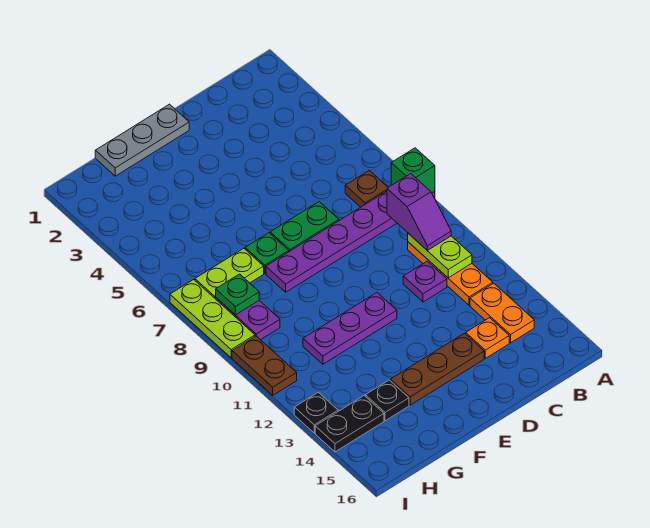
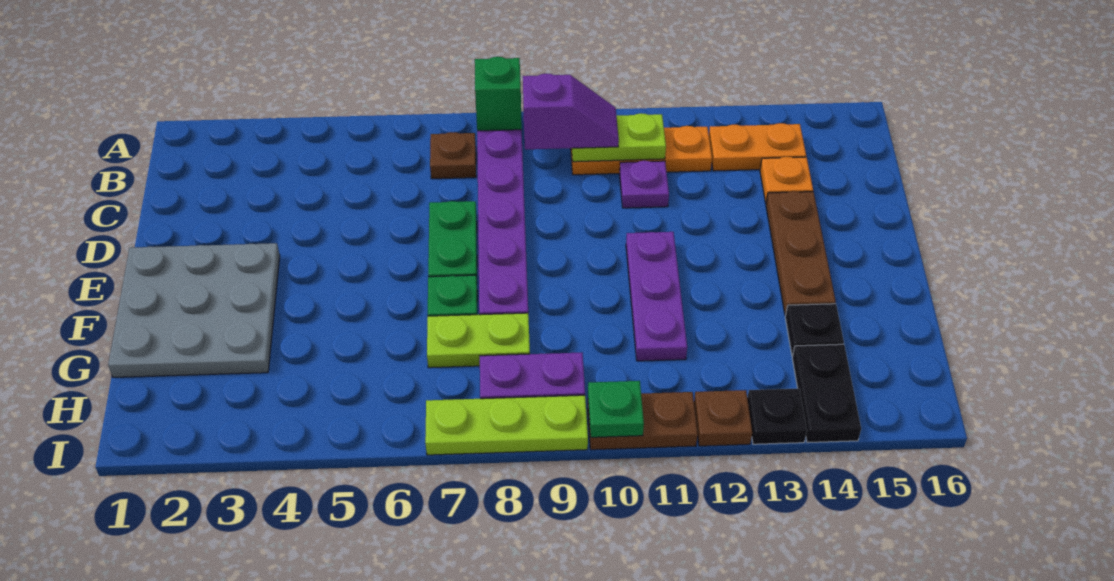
grey 1x3 plate [95,104,189,176] -> grey 3x3 plate [108,243,280,377]
lime 1x2 plate [195,248,264,299] -> lime 1x2 plate turned to [427,313,530,368]
green 1x1 plate [216,274,259,315] -> green 1x1 plate moved to [588,381,644,437]
none -> brown 1x1 plate [694,390,752,446]

